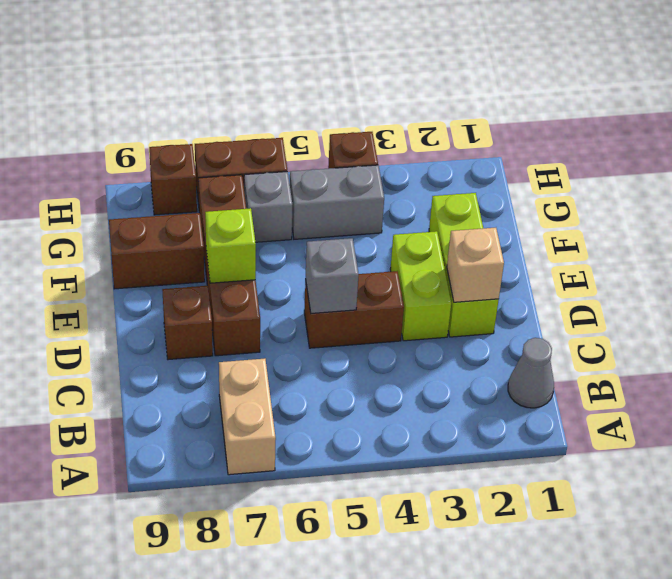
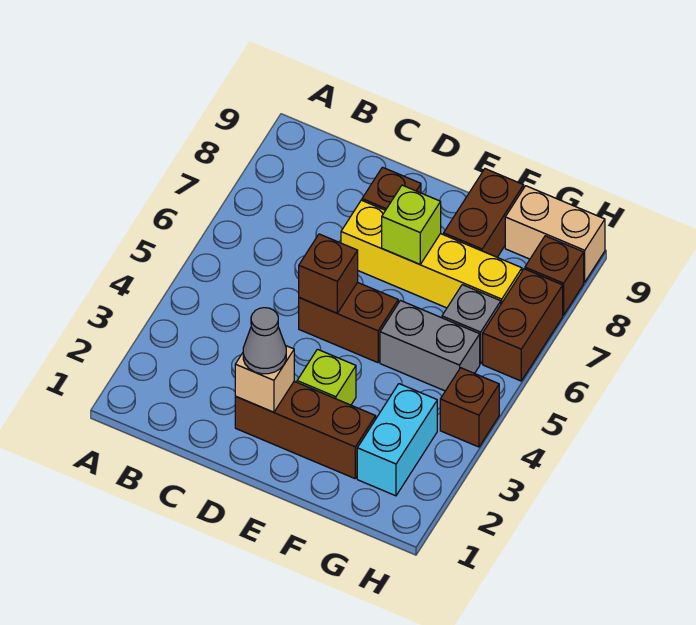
tan 1x2 brick [219,359,276,475] -> tan 1x2 brick moved to [505,186,605,282]
grey 1x1 cone [508,338,554,408] -> grey 1x1 cone moved to [243,308,286,374]
lime 1x3 brick [429,193,499,337] -> brown 1x3 brick [235,381,376,478]
lime 1x2 brick [390,231,451,341] -> lime 1x1 brick [297,349,356,405]
brown 1x2 brick [304,271,404,348] -> brown 1x2 brick turned to [299,282,398,363]
grey 1x1 brick [306,238,359,314] -> brown 1x1 brick [299,234,358,313]
brown 1x4 brick [198,175,260,356] -> yellow 1x4 brick [341,200,522,308]
none -> cyan 1x2 brick [357,384,437,496]
grey 1x2 brick [290,165,384,239] -> grey 1x2 brick turned to [380,300,480,391]

